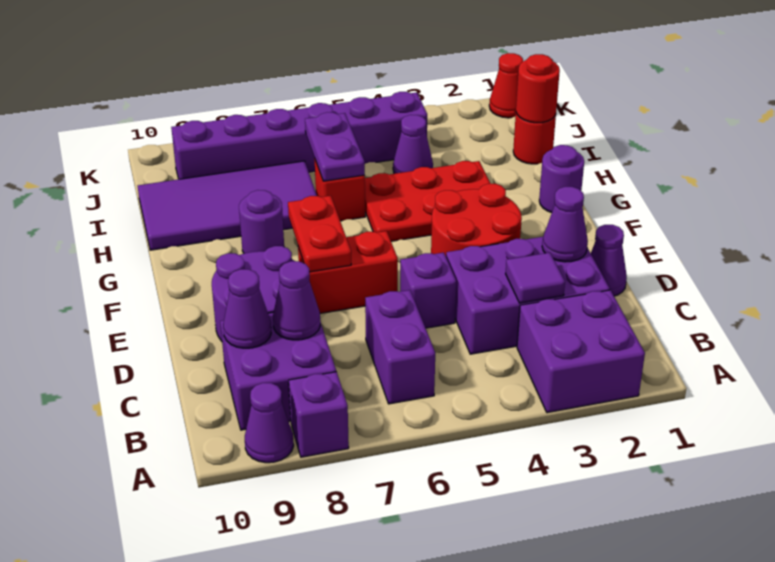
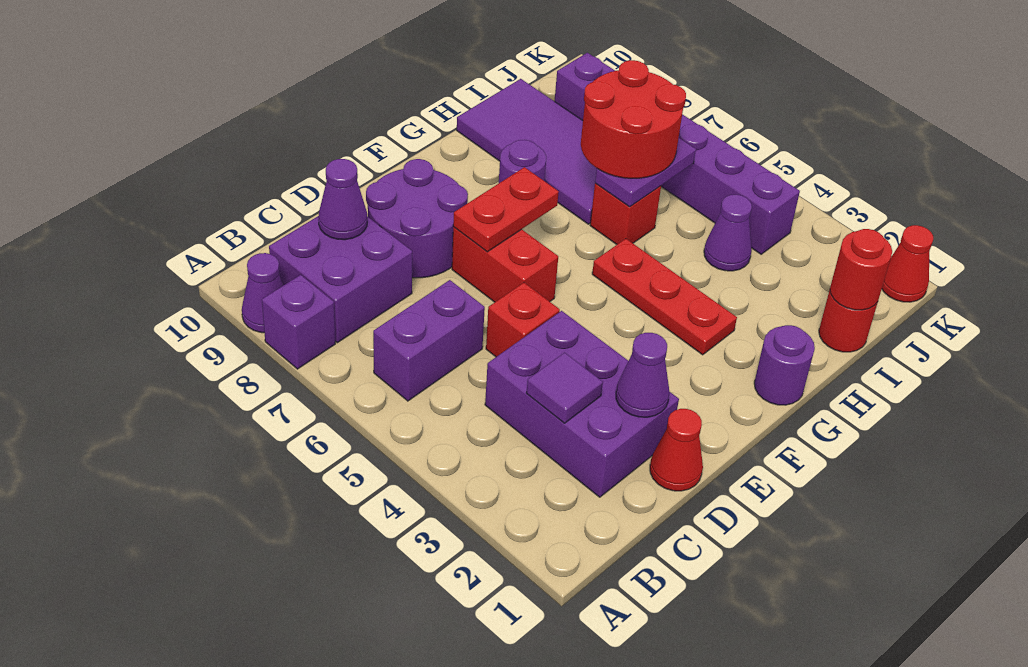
purple 2x2 brick [517,290,645,413] -> none
purple 1x1 cone [273,261,321,340] -> none
purple 1x1 cone [591,225,627,296] -> red 1x1 cone [650,409,703,491]
purple 1x1 brick [400,253,456,328] -> red 1x1 brick [486,283,560,357]
red 2x2 round brick [431,184,522,256] -> red 2x2 round brick moved to [581,60,686,178]
red 2x3 plate [365,161,491,241] -> red 1x3 plate [592,239,737,355]

